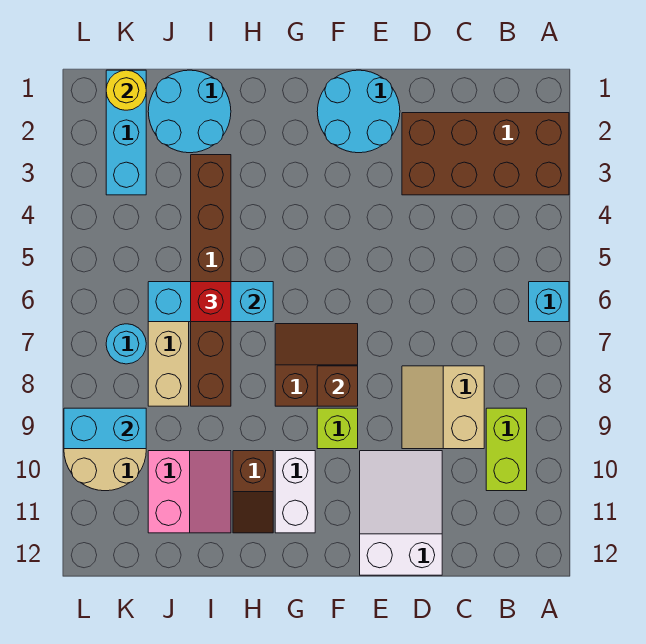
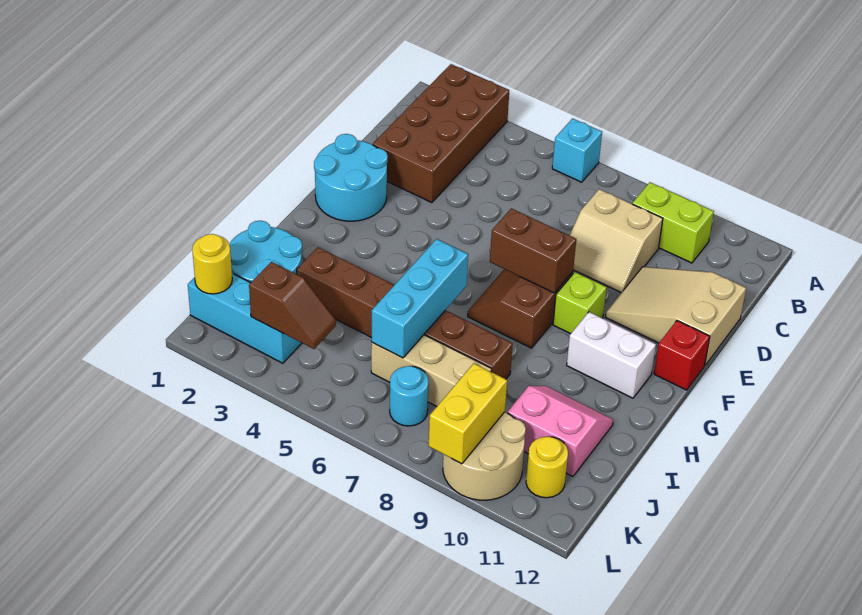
white 2x3 slope [360,451,442,575] -> tan 2x3 slope [606,267,746,365]
brown 1x1 brick [317,366,358,406] -> brown 1x2 brick [490,208,576,293]
brown 1x2 slope [233,451,273,533] -> brown 1x2 slope moved to [249,262,336,349]
red 1x1 brick [191,282,231,322] -> red 1x1 brick moved to [654,321,710,390]
cyan 1x2 brick [64,408,146,449] -> yellow 1x2 brick [429,363,507,464]
none -> yellow 1x1 round brick [526,437,568,498]

